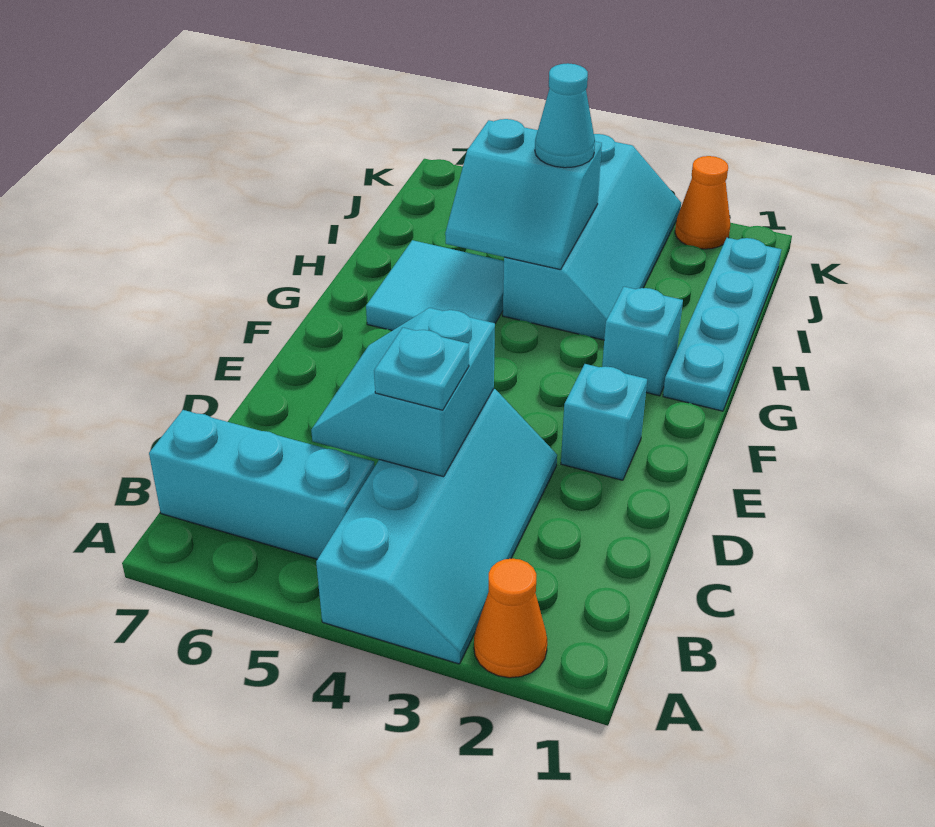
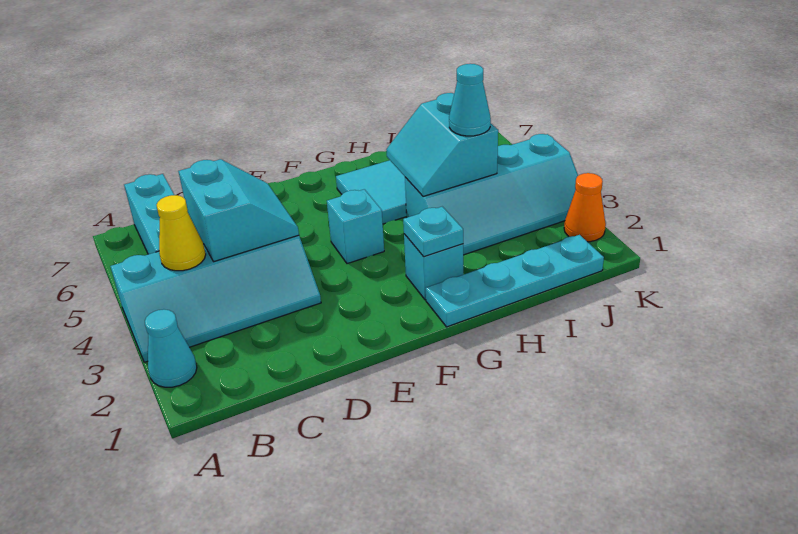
orange 1x1 cone [474,558,547,678] -> cyan 1x1 cone [145,309,197,387]
none -> yellow 1x1 cone [157,195,206,271]
cyan 2x2 slope [311,308,495,477] -> cyan 2x2 slope turned to [178,159,299,262]
cyan 1x1 plate [374,328,469,410] -> cyan 1x1 plate moved to [403,207,463,257]
cyan 1x1 brick [561,364,647,480] -> cyan 1x1 brick moved to [327,189,384,264]

